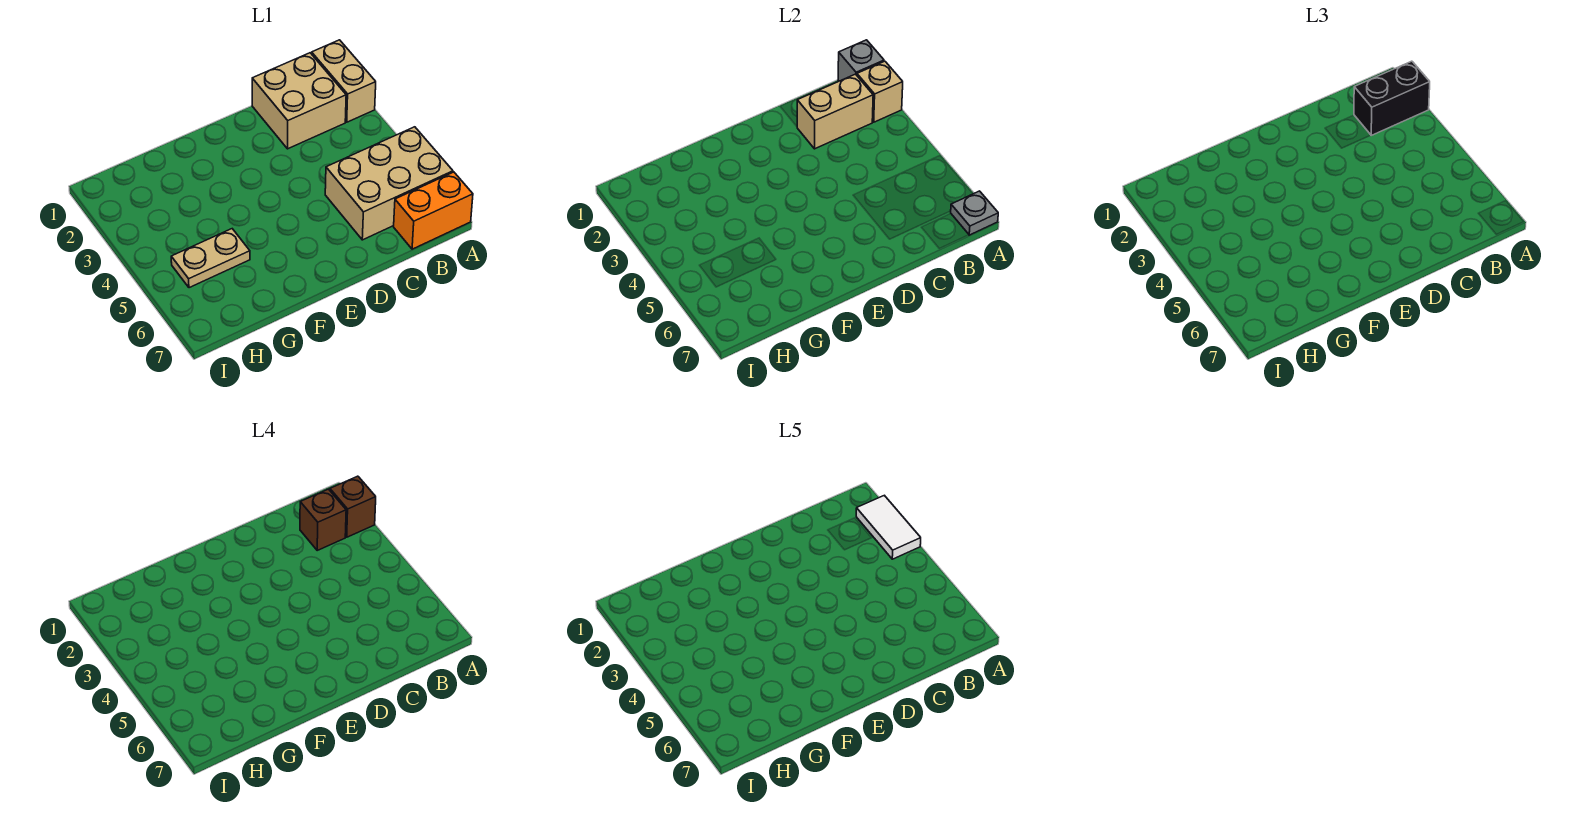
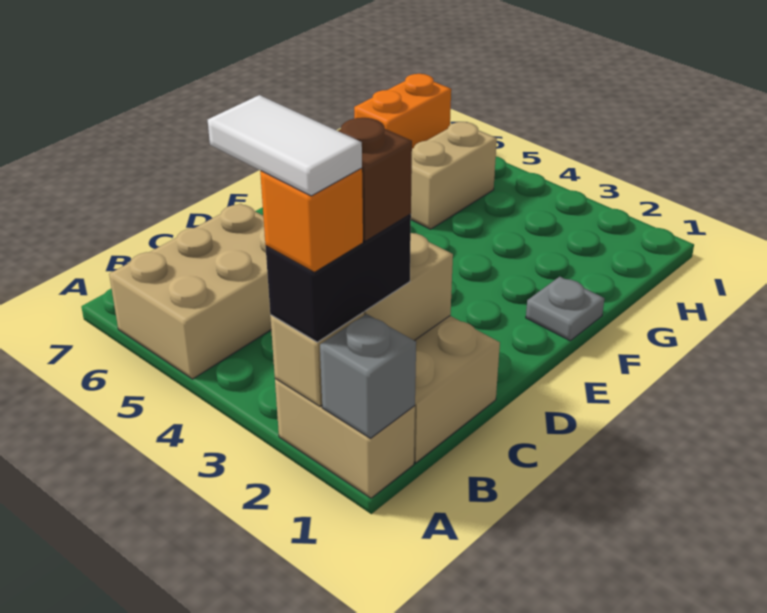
brown 1x1 brick [330,476,376,537] -> orange 1x1 brick [260,168,363,272]
orange 1x2 brick [394,172,473,249] -> orange 1x2 brick moved to [354,74,451,149]
grey 1x1 plate [951,191,998,235] -> grey 1x1 plate moved to [526,277,605,341]
tan 1x2 plate [171,229,250,288] -> tan 1x2 brick [411,122,497,229]

